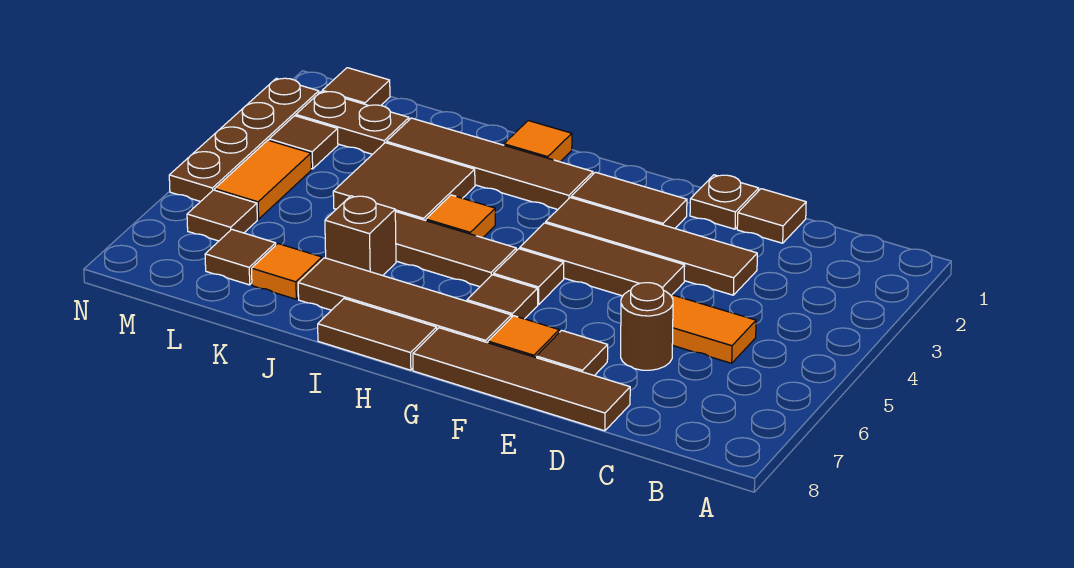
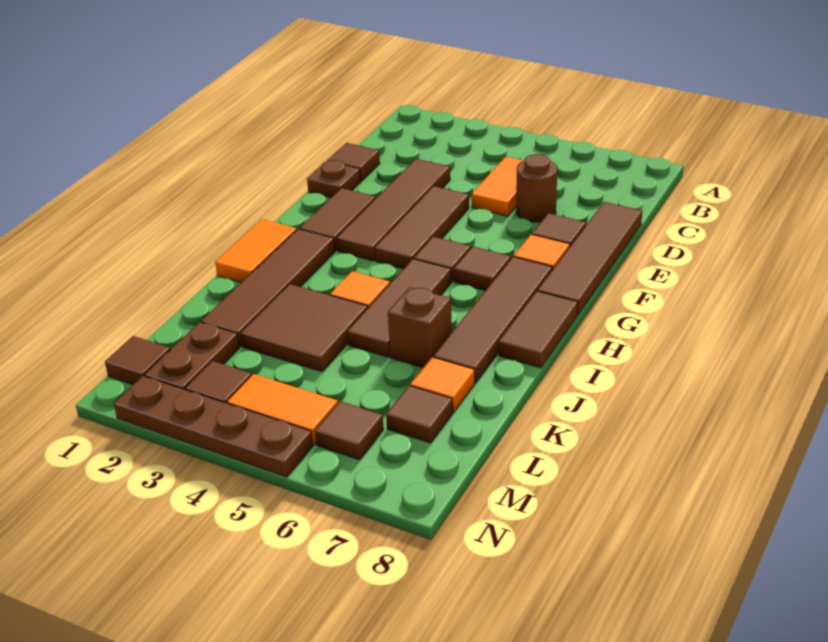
orange 1x1 tile [504,121,572,162] -> orange 1x2 tile [215,219,297,283]

